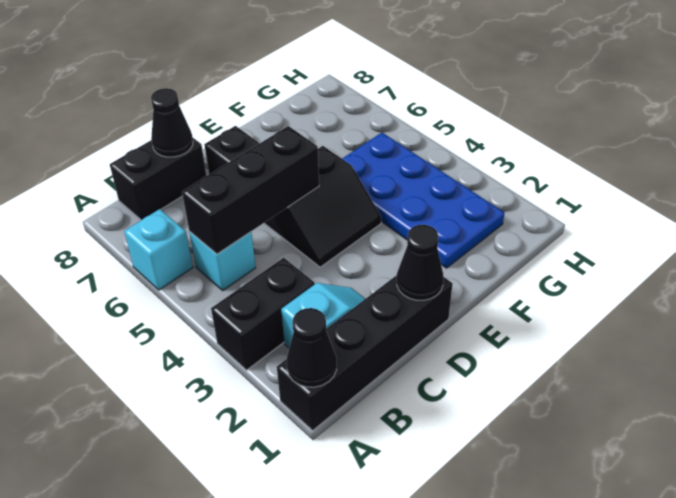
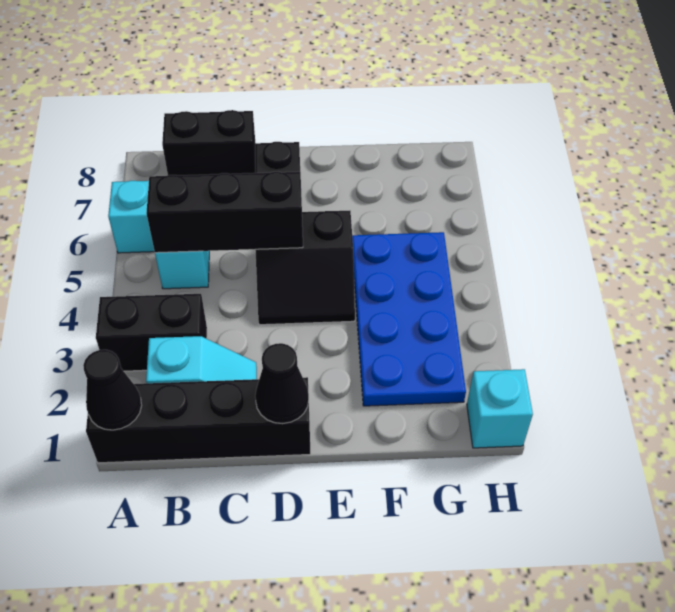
black 1x1 cone [151,88,193,157] -> none
none -> cyan 1x1 brick [467,369,533,448]

